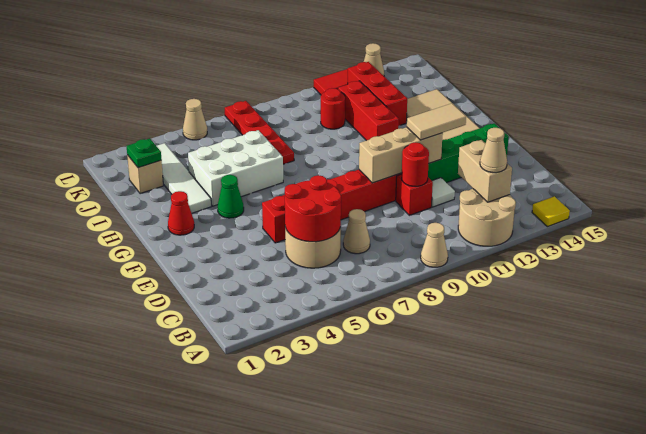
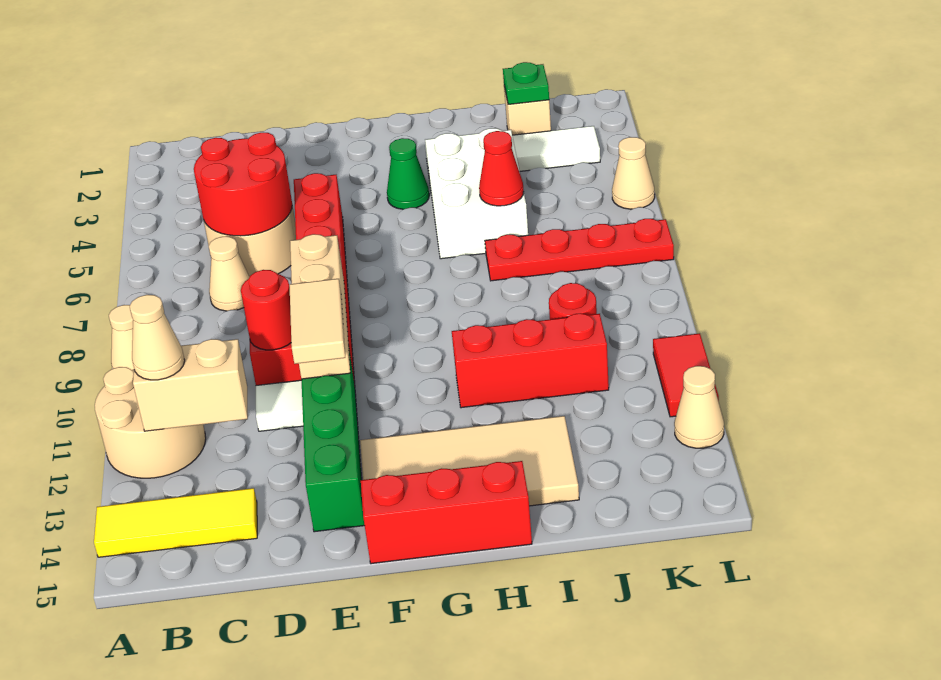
yellow 1x1 tile [532,196,570,227] -> yellow 1x3 tile [94,488,257,557]
red 1x1 cone [168,191,194,235] -> red 1x1 cone moved to [479,131,524,206]
red 1x3 brick [348,62,407,125] -> red 1x3 brick moved to [361,461,532,564]

